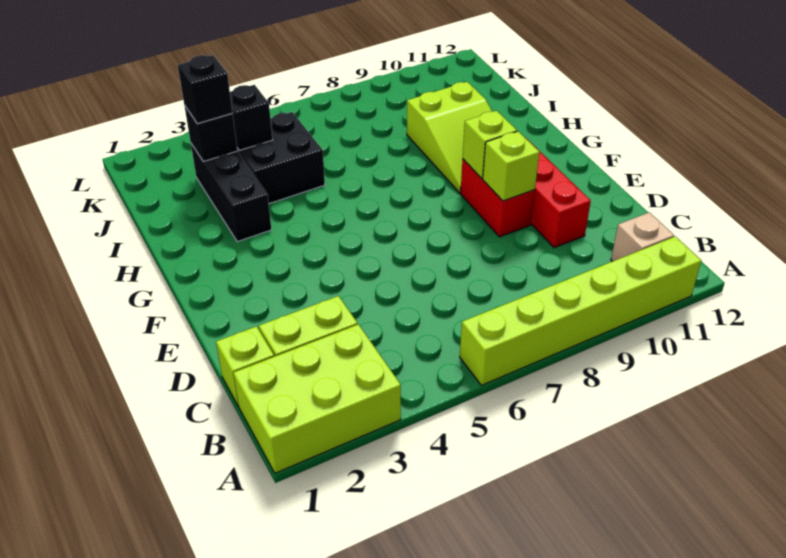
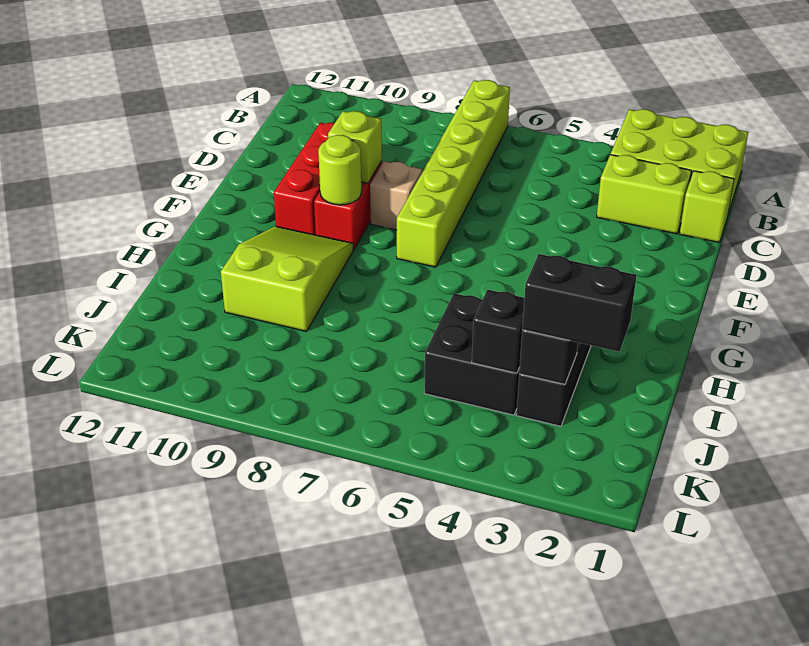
lime 1x6 brick [460,236,701,385] -> lime 1x6 brick turned to [397,80,510,267]
tan 1x1 brick [611,212,674,261] -> tan 1x1 brick moved to [370,161,422,230]
lime 1x1 brick [463,111,517,179] -> lime 1x1 round brick [318,135,362,205]
black 1x1 brick [178,55,233,124] -> black 1x2 brick [522,254,637,352]

